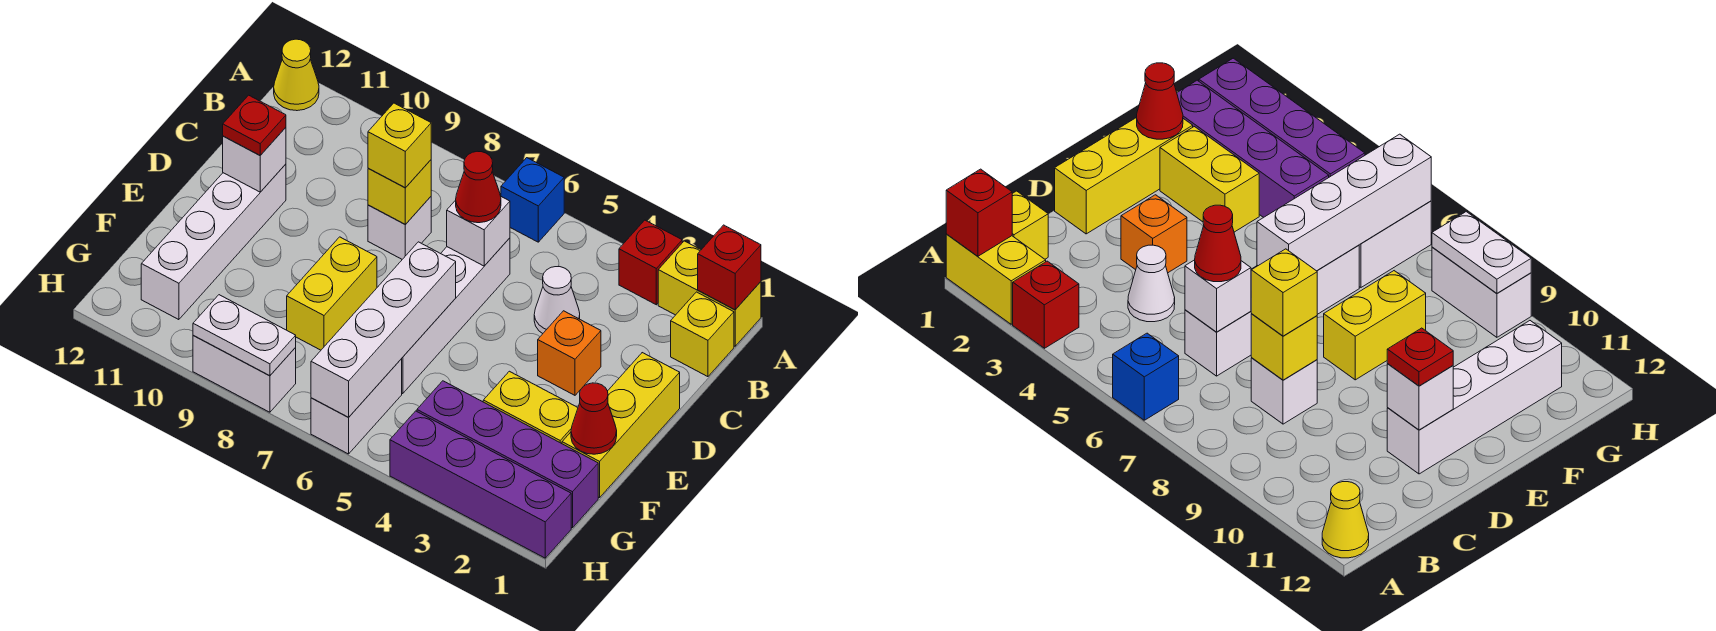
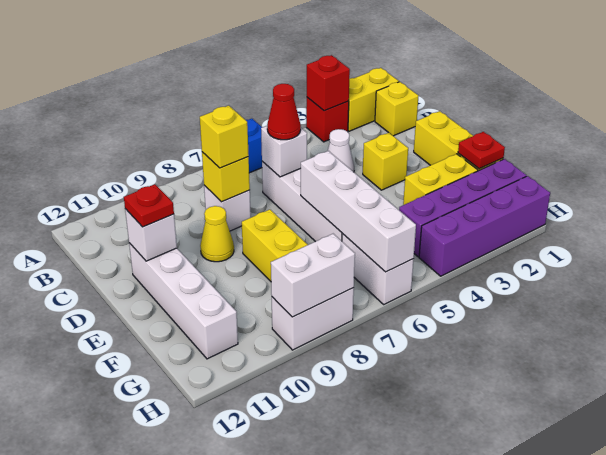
red 1x1 brick [698,225,761,310] -> red 1x1 brick moved to [307,55,350,111]
yellow 1x1 cone [274,39,319,111] -> yellow 1x1 cone moved to [200,206,234,262]
orange 1x1 brick [538,311,601,395] -> yellow 1x1 brick [363,133,408,190]
red 1x1 cone [571,383,617,454] -> red 1x1 plate [458,132,505,169]
white 1x2 plate [193,295,296,376] -> white 1x2 brick [271,234,355,317]

